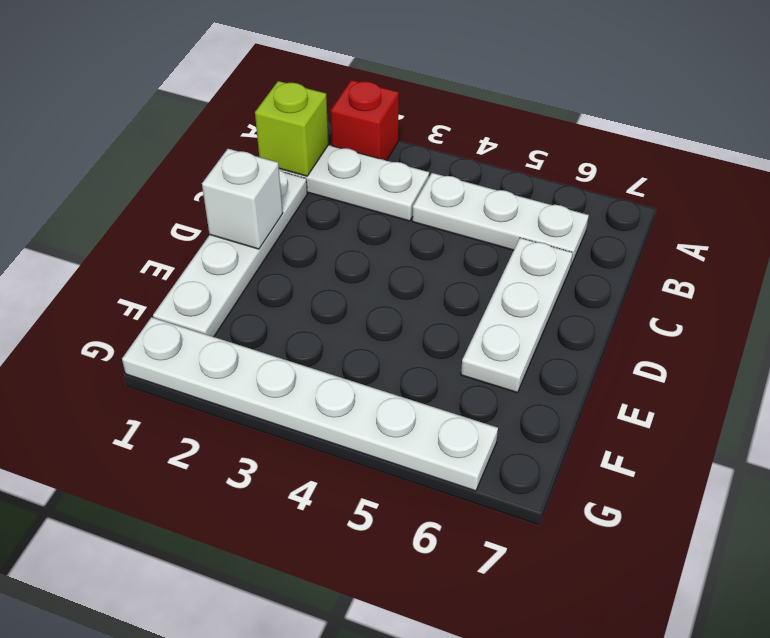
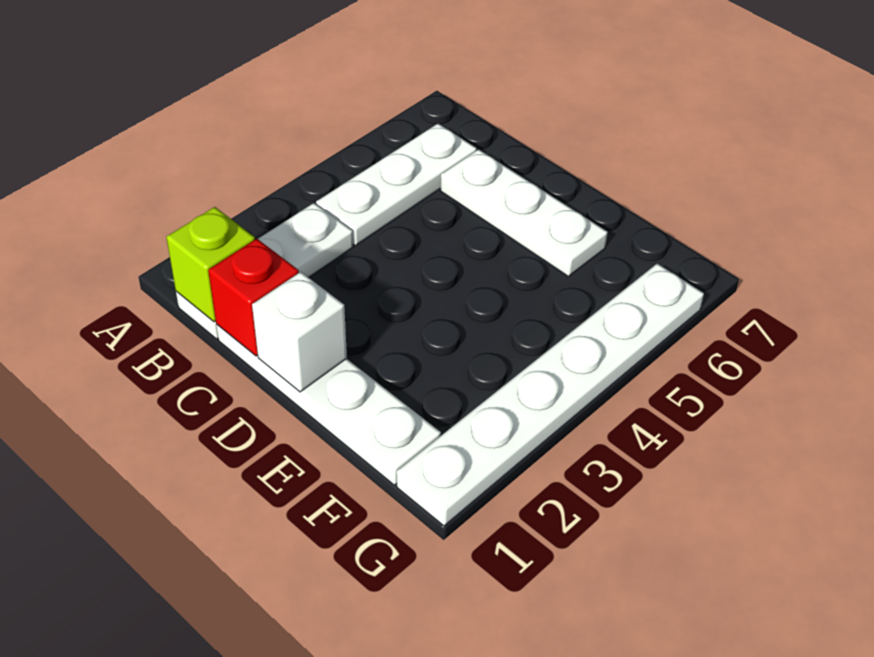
red 1x1 brick [331,80,399,161] -> red 1x1 brick moved to [208,239,299,356]

